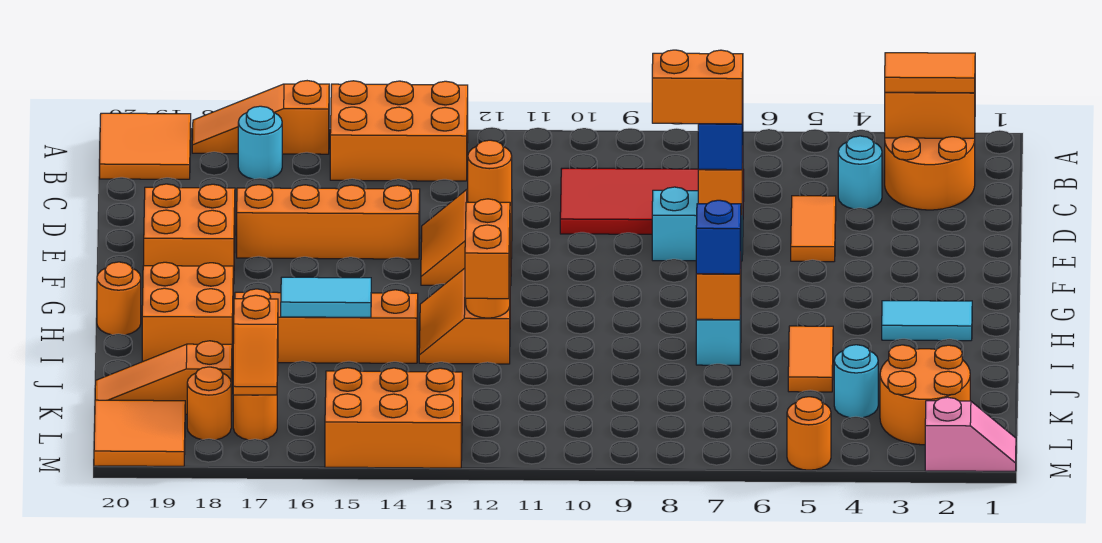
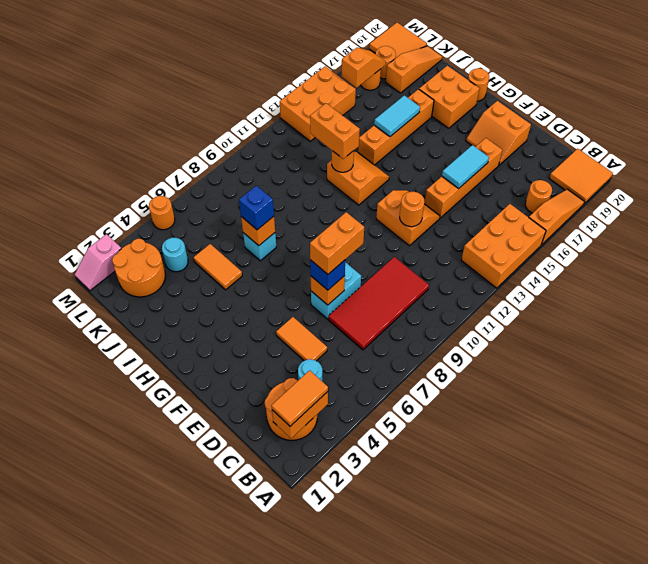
cyan 1x1 round brick [238,106,282,179] -> orange 1x1 round brick [525,180,552,213]
orange 2x2 brick [144,184,235,284] -> orange 2x2 slope [466,101,531,165]
cyan 1x2 tile [882,301,972,341] -> cyan 1x2 tile moved to [442,145,489,189]
orange 1x2 slope [233,295,278,395] -> orange 1x2 slope turned to [341,48,386,88]

